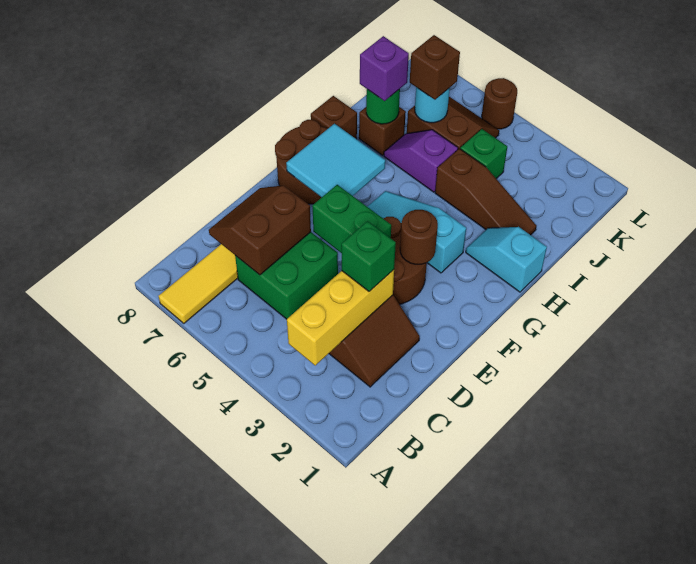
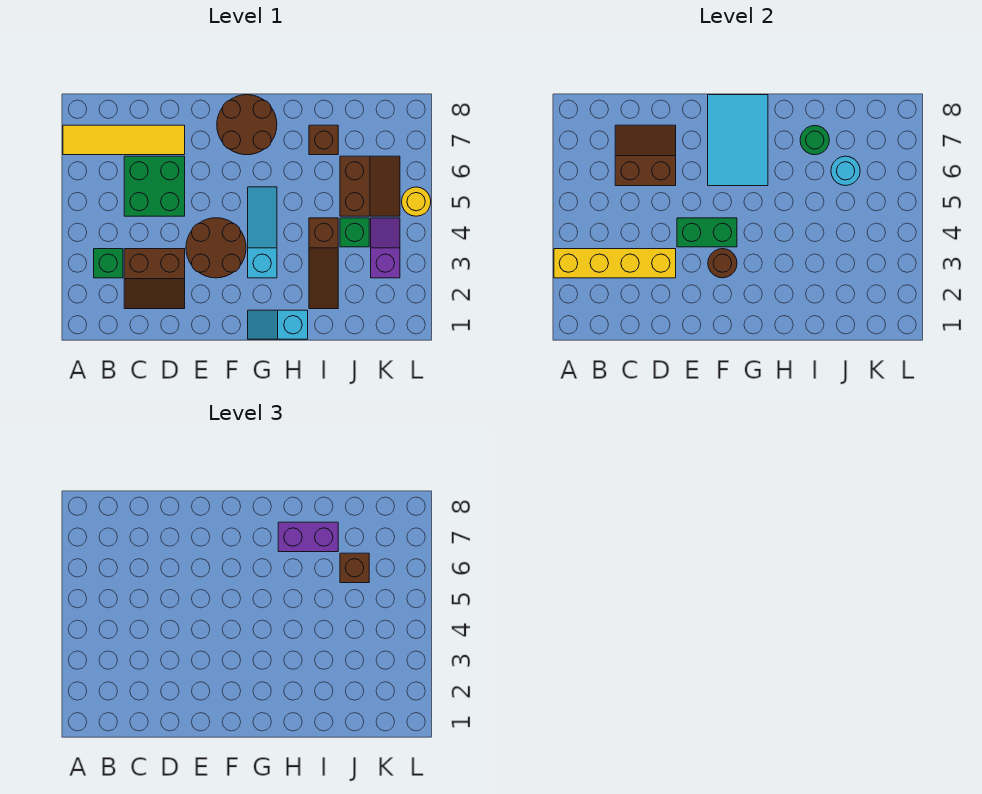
yellow 1x3 brick [287,270,394,365] -> yellow 1x4 brick [554,249,676,278]
green 1x1 brick [341,221,396,292] -> green 1x1 brick moved to [94,249,123,278]
green 1x2 brick [312,185,391,253] -> green 1x2 brick turned to [677,218,737,247]
cyan 2x2 tile [286,124,385,197] -> cyan 2x3 tile [708,95,768,186]
cyan 1x2 slope [466,227,547,292] -> cyan 1x2 slope turned to [248,310,308,339]
brown 1x1 brick [311,96,357,139] -> none
purple 1x2 slope [384,130,458,192] -> purple 1x2 slope moved to [371,218,400,278]
purple 1x1 brick [360,36,409,101] -> purple 1x2 brick [278,522,338,552]
brown 1x1 round brick [482,78,517,129] -> yellow 1x1 round brick [402,187,431,216]

